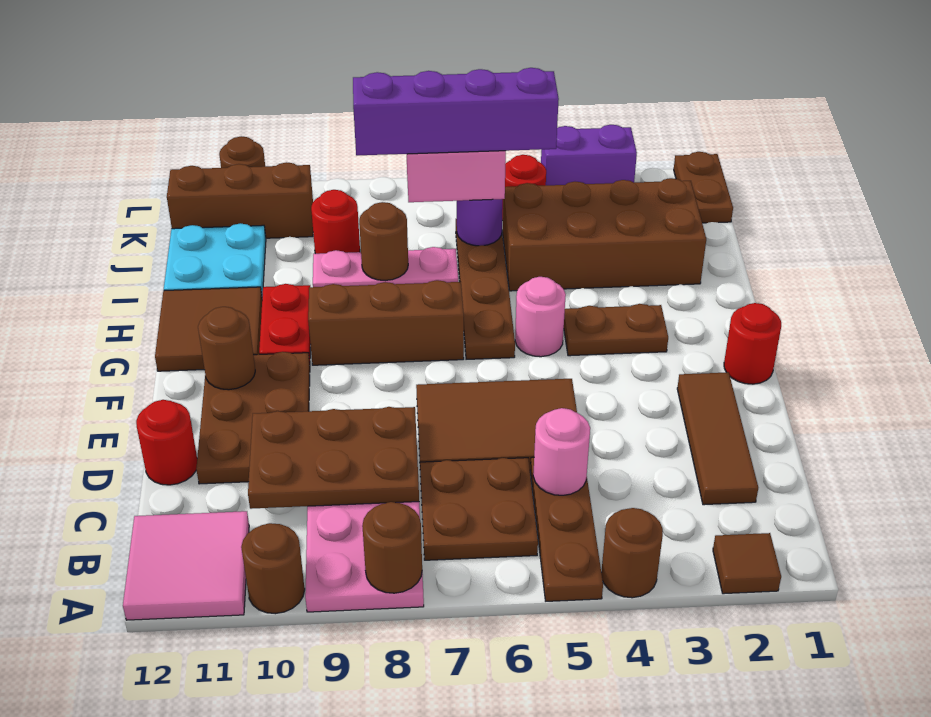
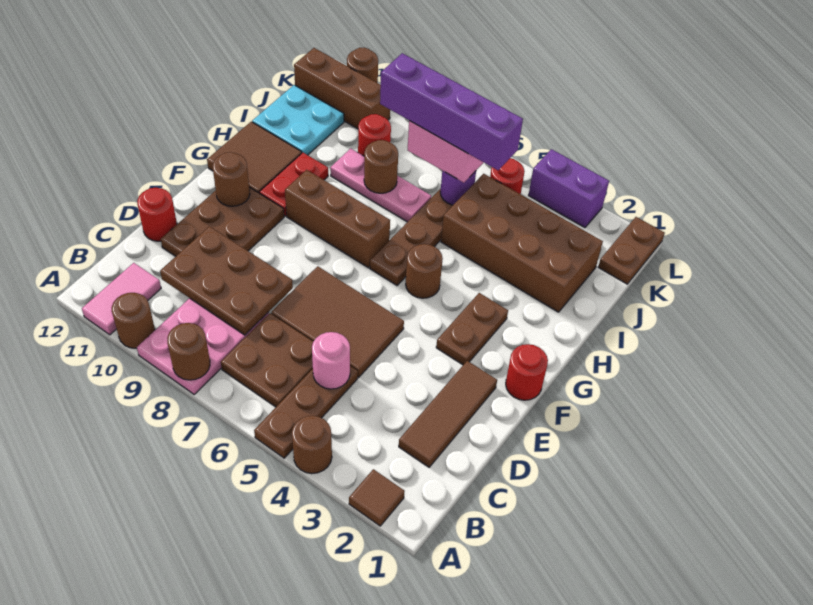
pink 2x2 tile [123,511,249,620] -> pink 1x2 tile [82,263,161,335]
brown 1x2 plate [564,304,668,356] -> brown 1x2 plate turned to [436,293,508,365]
pink 1x1 round brick [515,277,566,357] -> brown 1x1 round brick [406,244,443,298]

